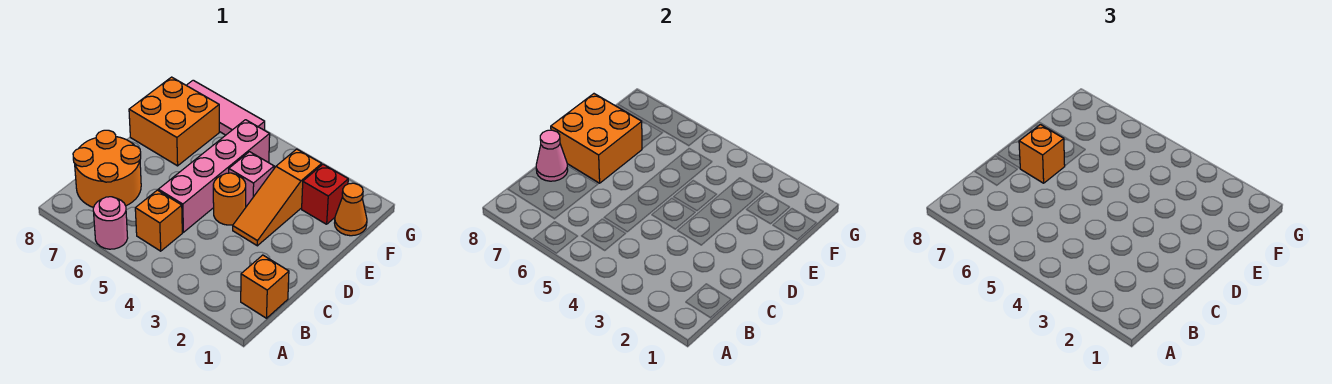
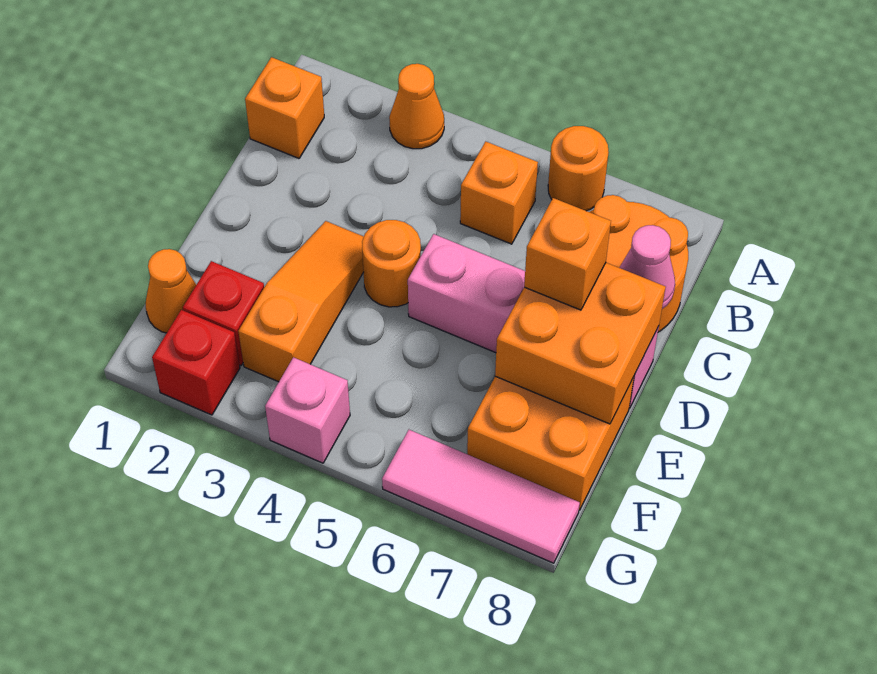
none -> orange 1x1 cone [389,64,444,149]
pink 1x1 round brick [93,197,128,249] -> orange 1x1 round brick [548,126,609,211]
pink 1x4 brick [158,120,270,232] -> pink 1x4 brick turned to [408,234,659,408]
pink 1x1 brick [229,152,274,207] -> pink 1x1 brick moved to [265,357,350,463]
none -> red 1x1 brick [152,310,240,415]

